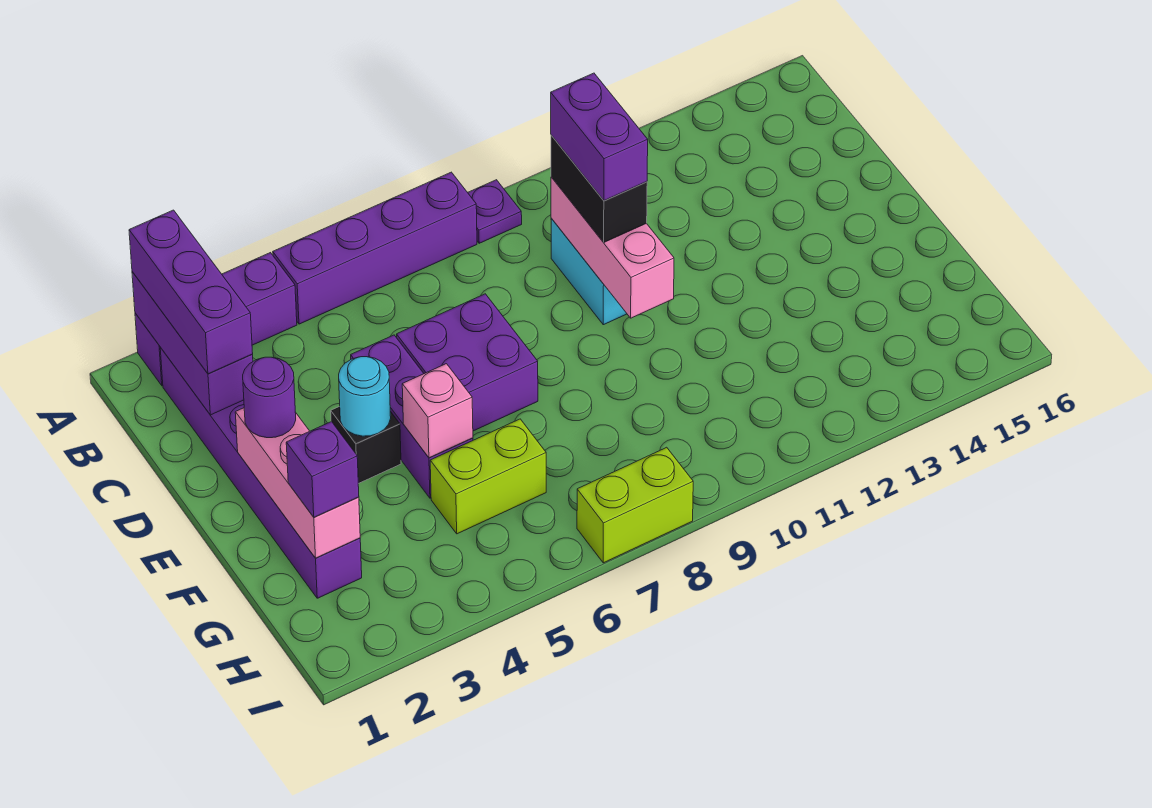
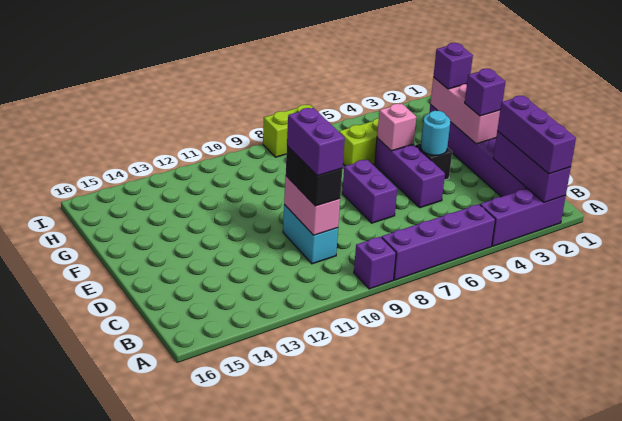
purple 1x1 plate [468,180,522,243] -> purple 1x1 brick [354,237,396,289]
pink 1x3 brick [551,177,674,318] -> pink 1x2 brick [284,176,340,235]
purple 2x2 brick [396,294,538,431] -> purple 1x2 brick [342,160,397,223]
purple 1x1 round brick [243,357,296,438] -> purple 1x1 brick [465,69,506,116]

